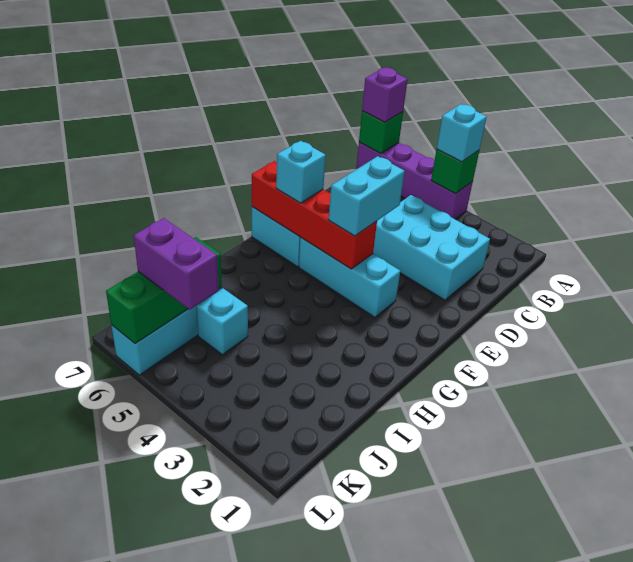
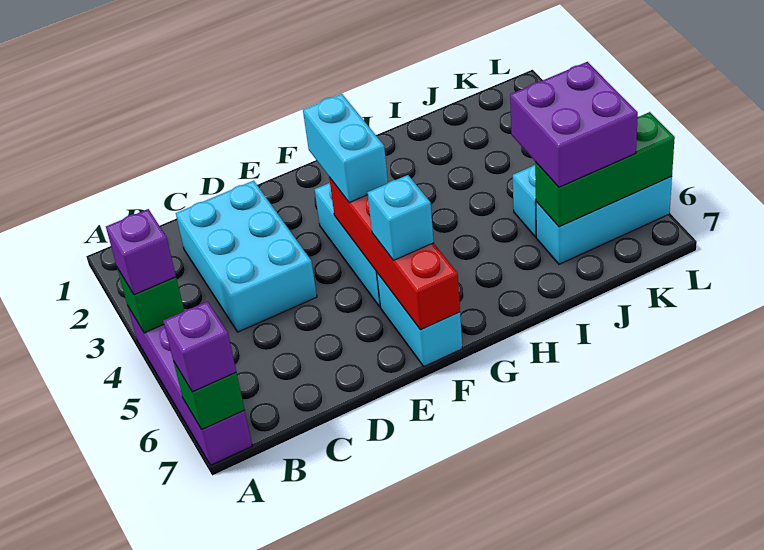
cyan 1x1 brick [437,104,487,162] -> purple 1x1 brick [106,209,176,295]
cyan 1x2 brick [329,156,405,236] -> cyan 1x2 brick turned to [303,94,388,203]
purple 1x2 brick [134,218,219,310] -> purple 2x2 brick [510,62,638,187]

